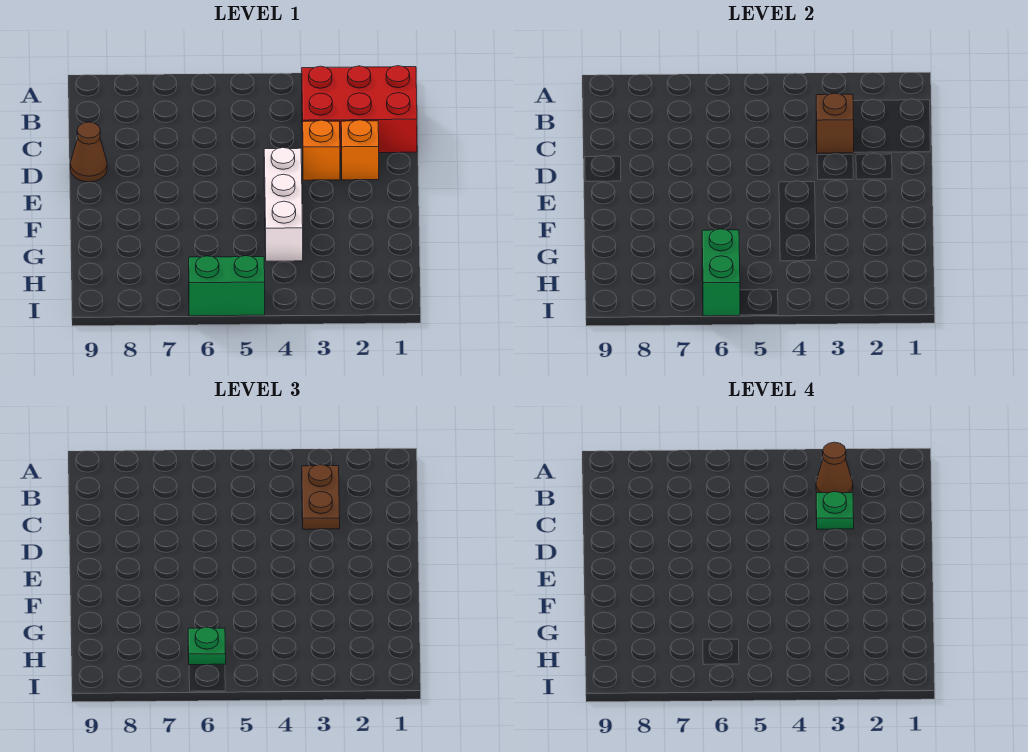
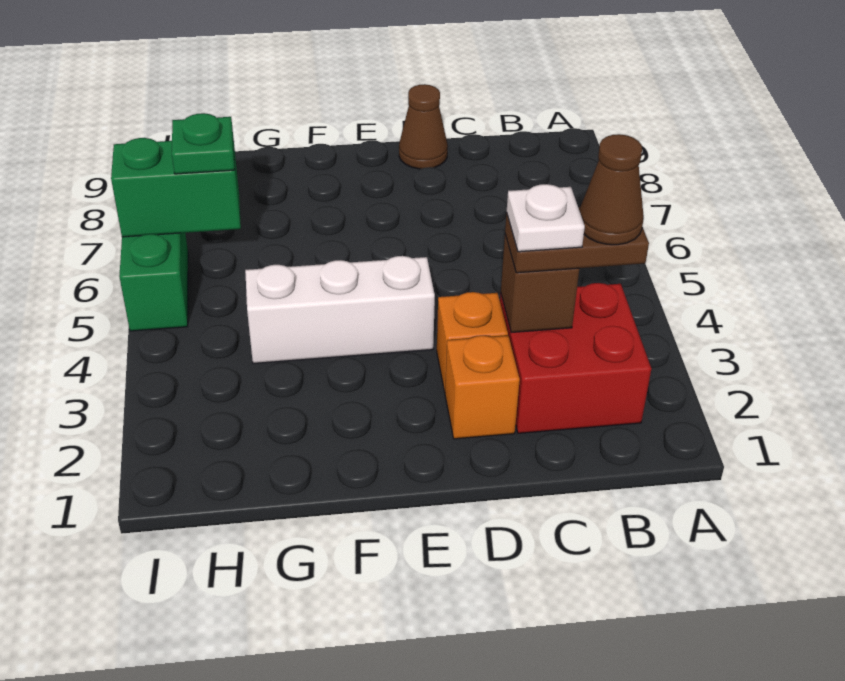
red 2x3 brick [302,66,417,153] -> red 2x2 brick [500,283,651,433]
green 1x1 plate [816,492,854,529] -> white 1x1 plate [507,184,585,252]

